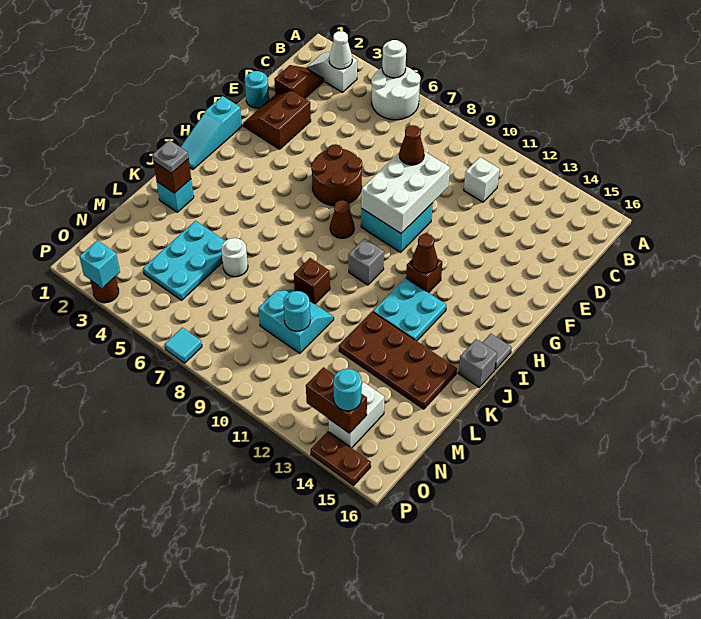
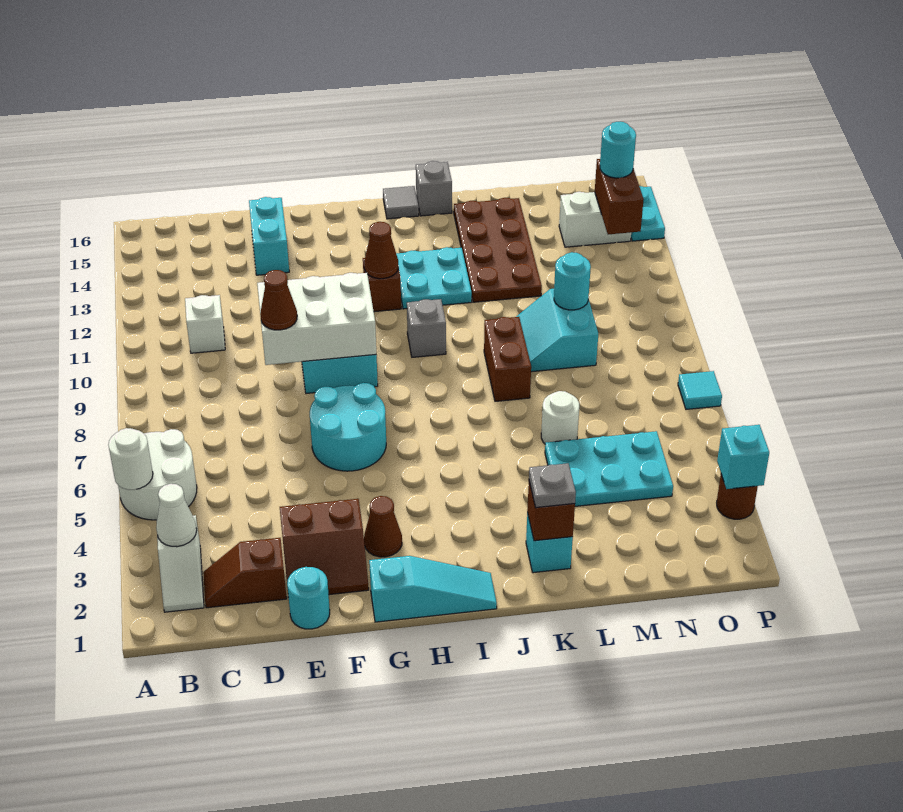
none -> cyan 1x2 brick [249,197,289,275]
brown 2x2 round brick [311,144,362,206] -> cyan 2x2 round brick [310,383,386,471]
brown 1x1 cone [330,200,354,238] -> brown 1x1 cone moved to [364,496,402,557]
brown 1x1 brick [294,258,330,304] -> brown 1x2 brick [484,317,531,401]
brown 1x2 plate [311,431,371,486] -> cyan 1x2 plate [631,186,665,241]

